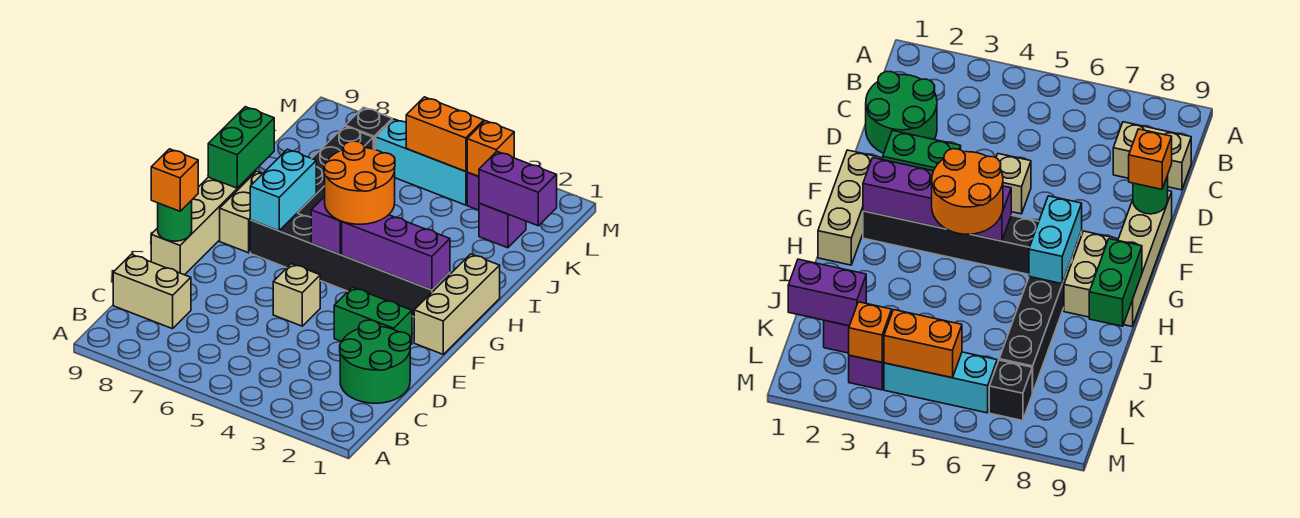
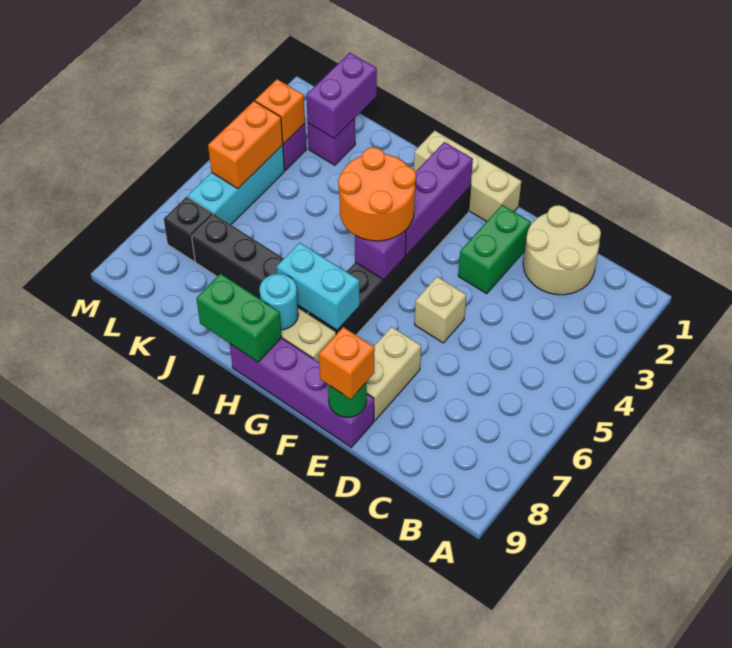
green 2x2 round brick [340,320,411,403] -> tan 2x2 round brick [523,205,601,295]
tan 1x2 brick [113,254,191,329] -> tan 1x2 brick moved to [367,327,421,420]
tan 1x4 brick [151,171,255,275] -> purple 1x4 brick [230,338,374,447]
none -> cyan 1x1 round brick [259,274,298,330]

